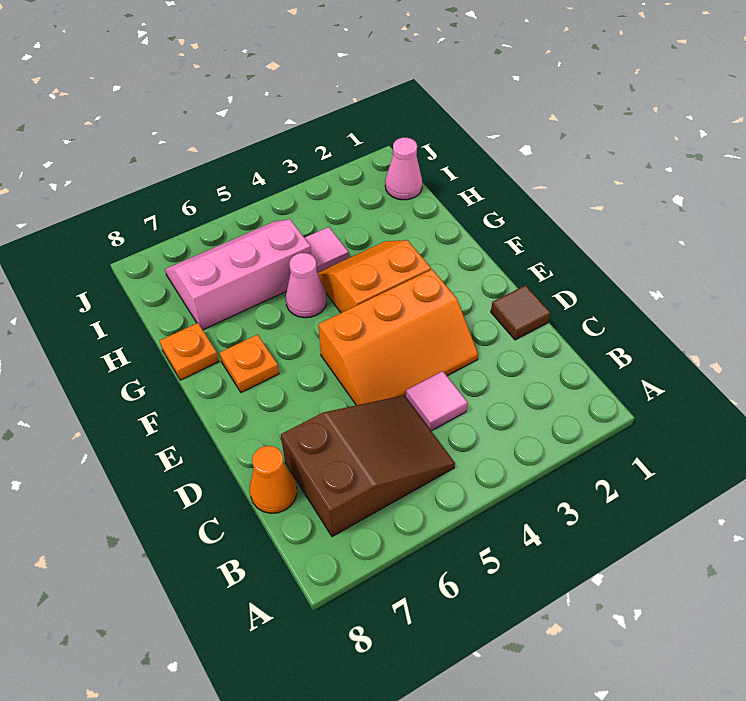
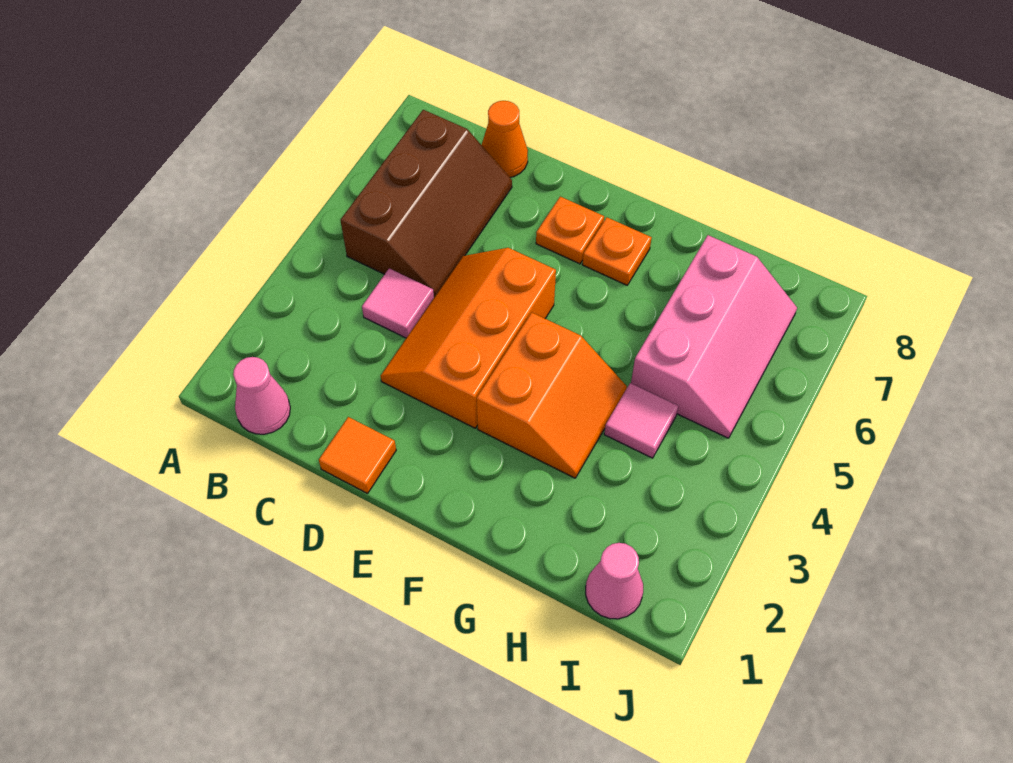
brown 2x3 slope [281,395,455,536] -> brown 2x3 slope turned to [340,110,512,297]
brown 1x1 tile [491,285,550,340] -> orange 1x1 tile [319,417,396,493]
pink 1x1 cone [286,253,326,318] -> pink 1x1 cone moved to [233,357,290,434]
orange 1x1 plate [160,323,219,380] -> orange 1x1 plate moved to [536,197,604,264]

